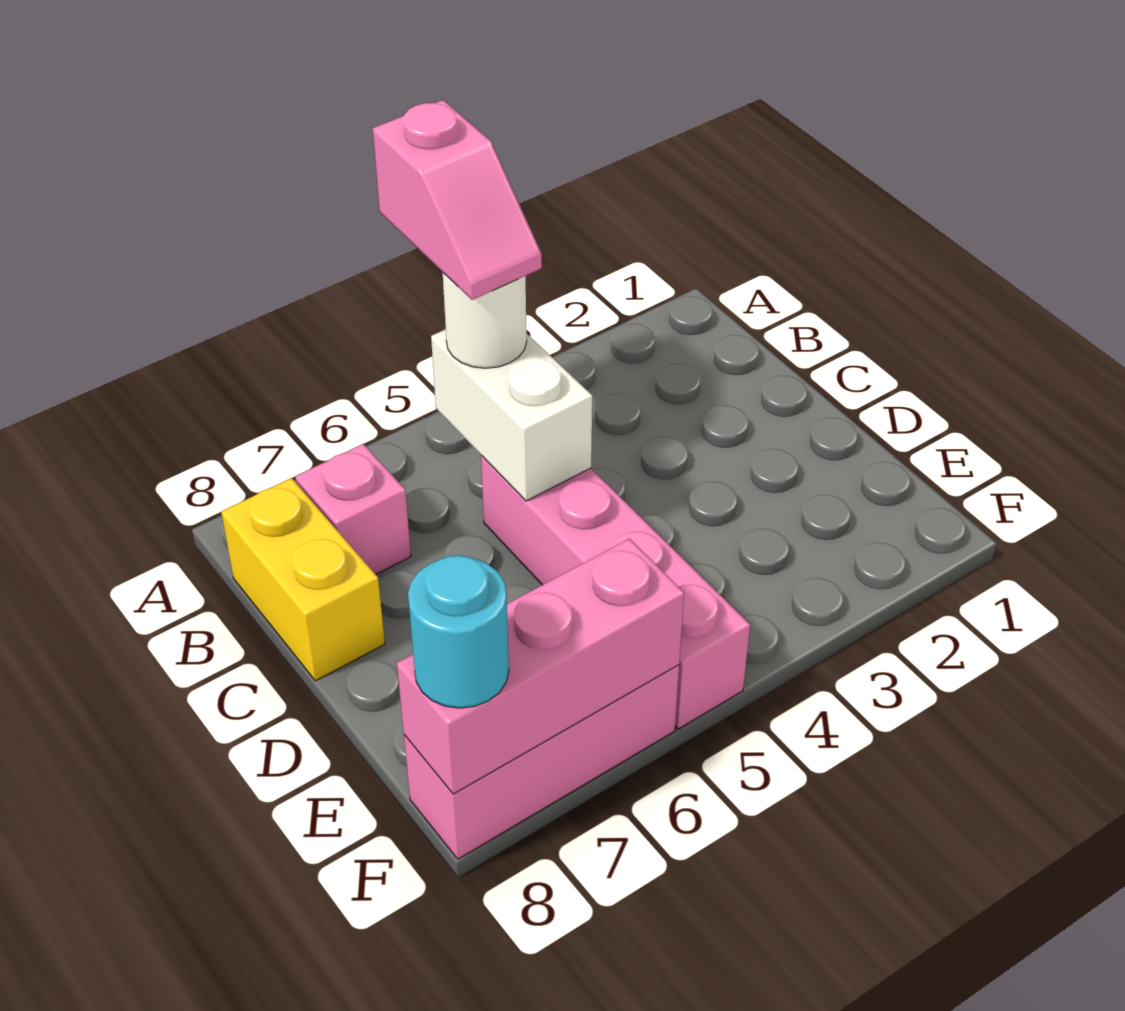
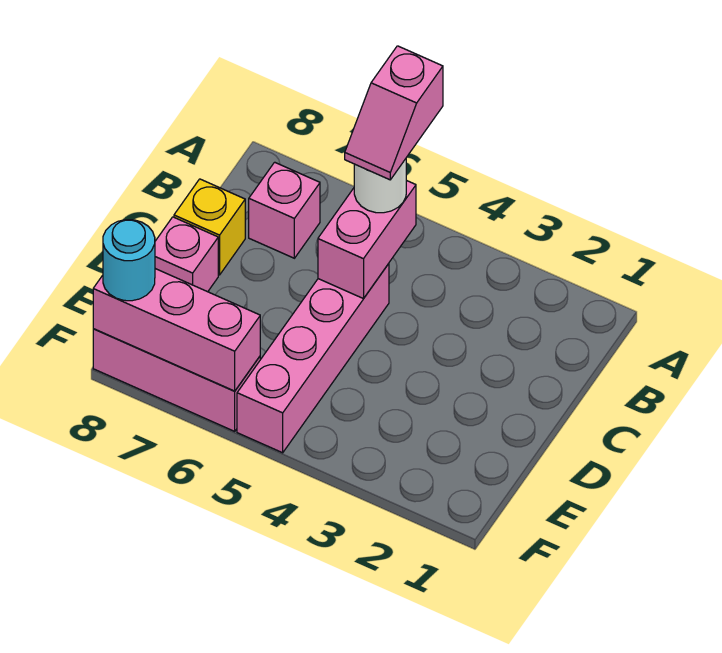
white 1x2 brick [431,329,592,501] -> pink 1x2 brick [318,180,416,299]
yellow 1x2 brick [221,478,385,681] -> yellow 1x1 brick [174,179,245,275]
none -> pink 1x1 brick [155,217,218,292]

